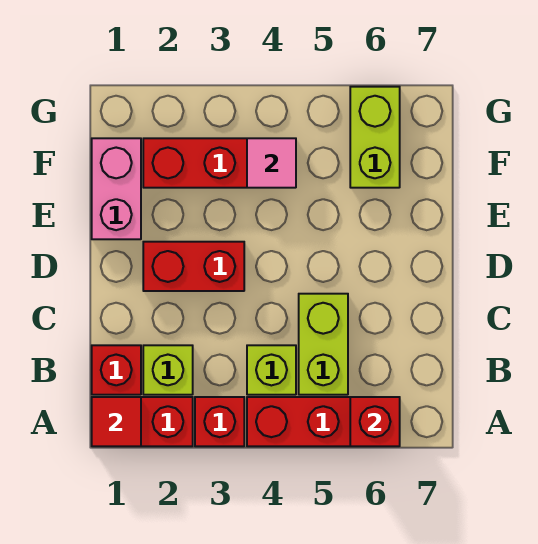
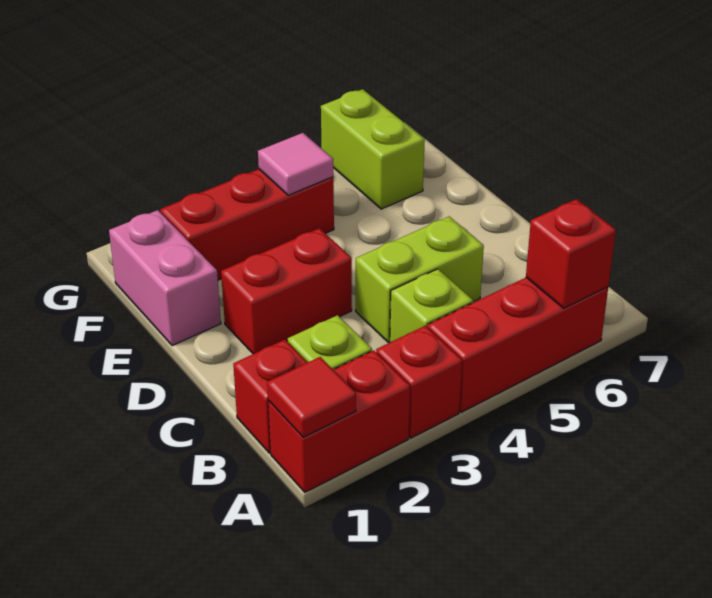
lime 1x2 brick [299,294,348,395] -> lime 1x2 brick turned to [356,216,484,342]

